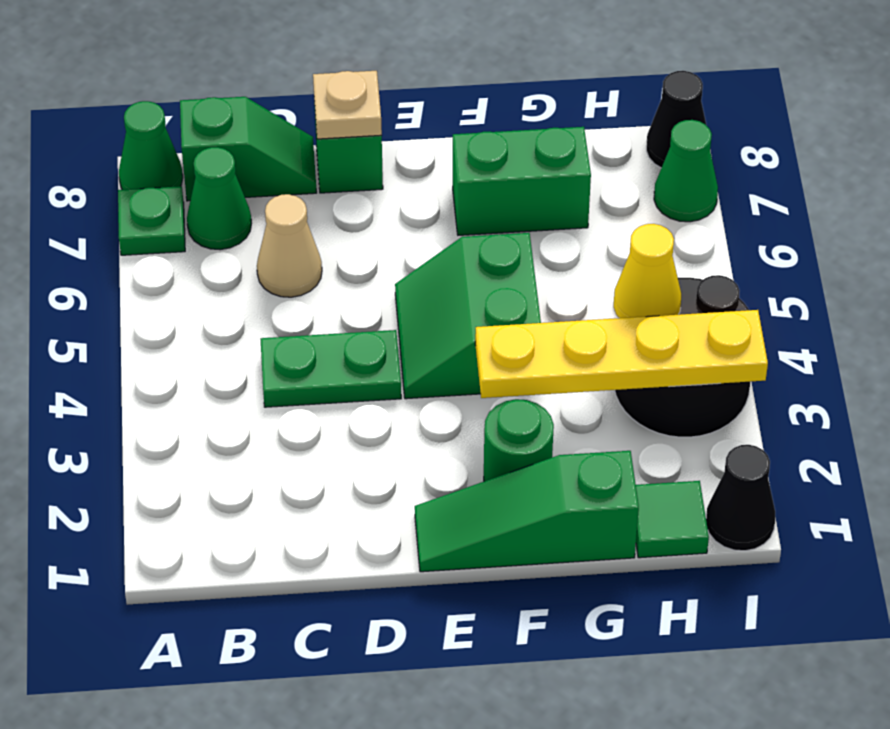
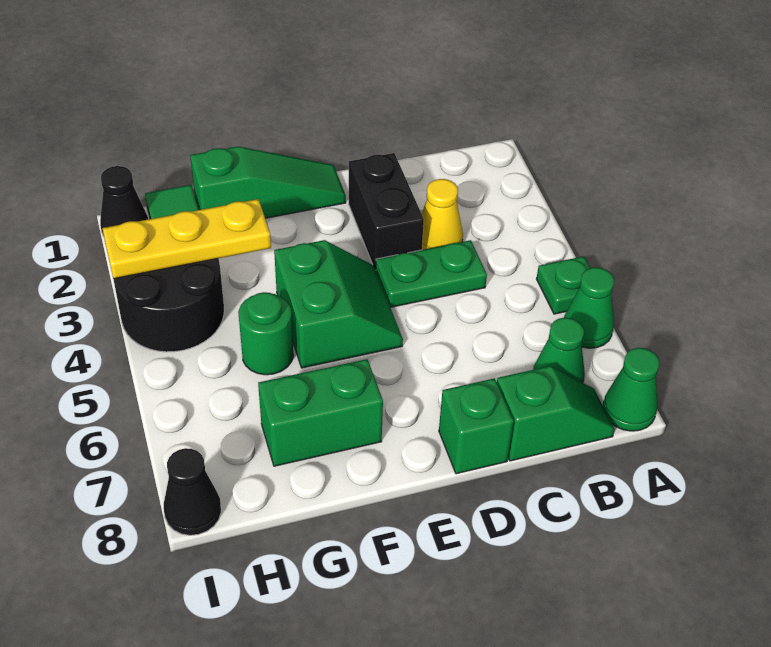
green 1x1 plate [118,186,185,255] -> green 1x1 plate moved to [537,256,590,314]
green 1x2 slope [180,97,317,201] -> green 1x2 slope turned to [497,366,615,461]
tan 1x1 cone [257,194,322,297] -> none
none -> black 1x2 brick [349,153,424,270]
tan 1x1 plate [313,71,382,139] -> none
green 1x1 round brick [484,399,554,481] -> green 1x1 round brick moved to [238,292,293,375]
yellow 1x4 plate [475,310,768,398] -> yellow 1x3 plate [103,199,271,279]
yellow 1x1 cone [614,224,681,318] -> yellow 1x1 cone moved to [422,179,463,250]
green 1x1 cone [654,120,718,222] -> green 1x1 cone moved to [564,267,614,348]

